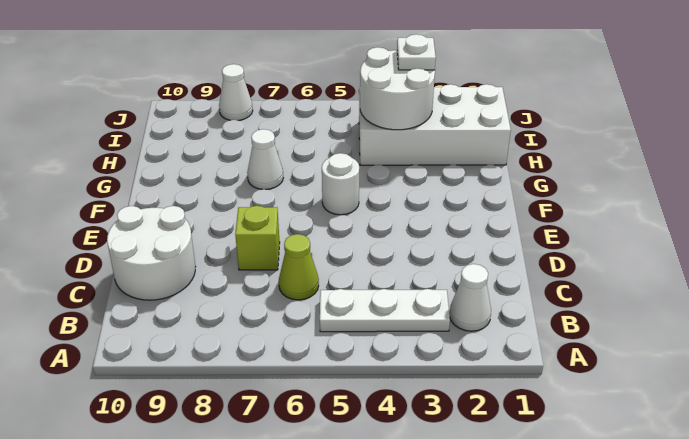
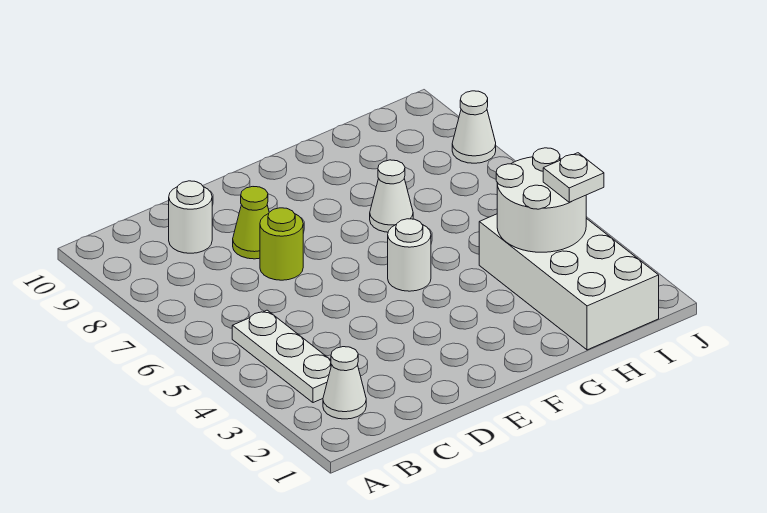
lime 1x1 cone [279,234,319,300] -> lime 1x1 cone moved to [233,187,269,259]
white 2x2 round brick [107,206,196,300] -> white 1x1 round brick [169,181,212,253]
lime 1x1 brick [235,206,280,270] -> lime 1x1 round brick [260,208,303,280]

